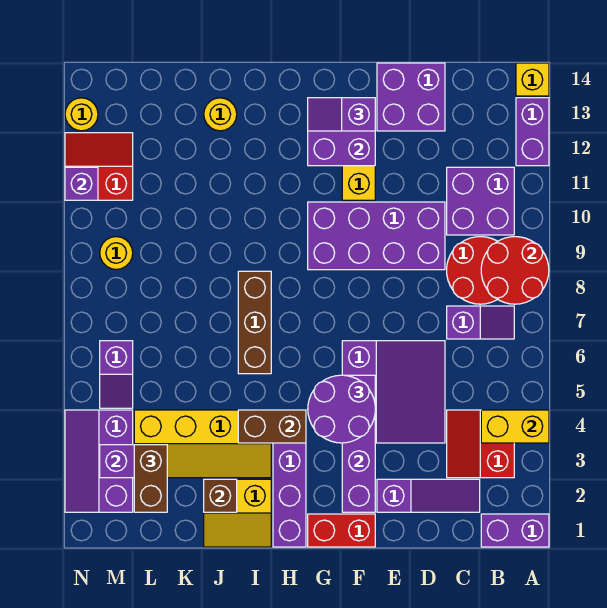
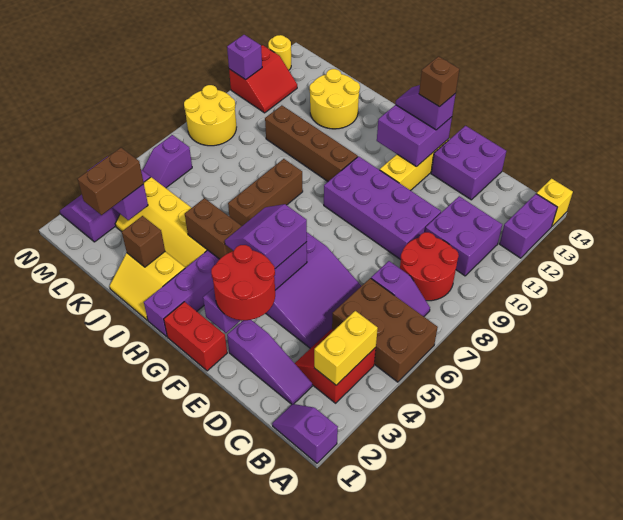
purple 1x2 brick [481,514,549,547] -> purple 1x2 slope [272,404,338,463]
yellow 1x2 brick [481,410,549,443] -> yellow 1x2 brick turned to [314,311,378,385]
none -> brown 2x3 brick [332,278,438,382]
red 2x2 round brick [481,237,549,304] -> red 2x2 round brick moved to [211,245,275,320]
purple 2x2 round brick [308,375,375,443] -> purple 2x2 slope [225,204,307,269]
none -> brown 1x1 brick [419,56,459,107]
none -> brown 1x4 brick [265,105,358,181]
yellow 1x1 round brick [204,98,237,131] -> yellow 2x2 round brick [310,69,360,129]
yellow 1x1 round brick [100,237,133,270] -> yellow 2x2 round brick [184,85,236,146]
red 2x2 slope [65,133,133,200] -> red 2x2 slope turned to [229,45,297,113]

